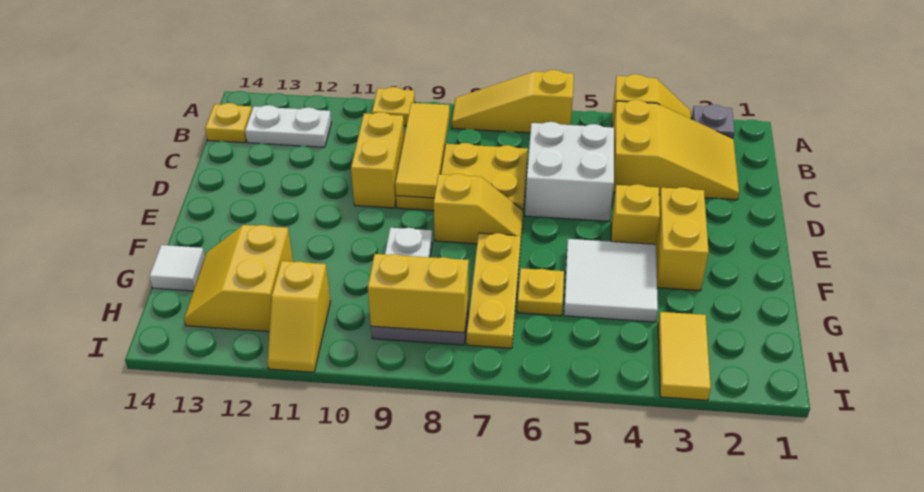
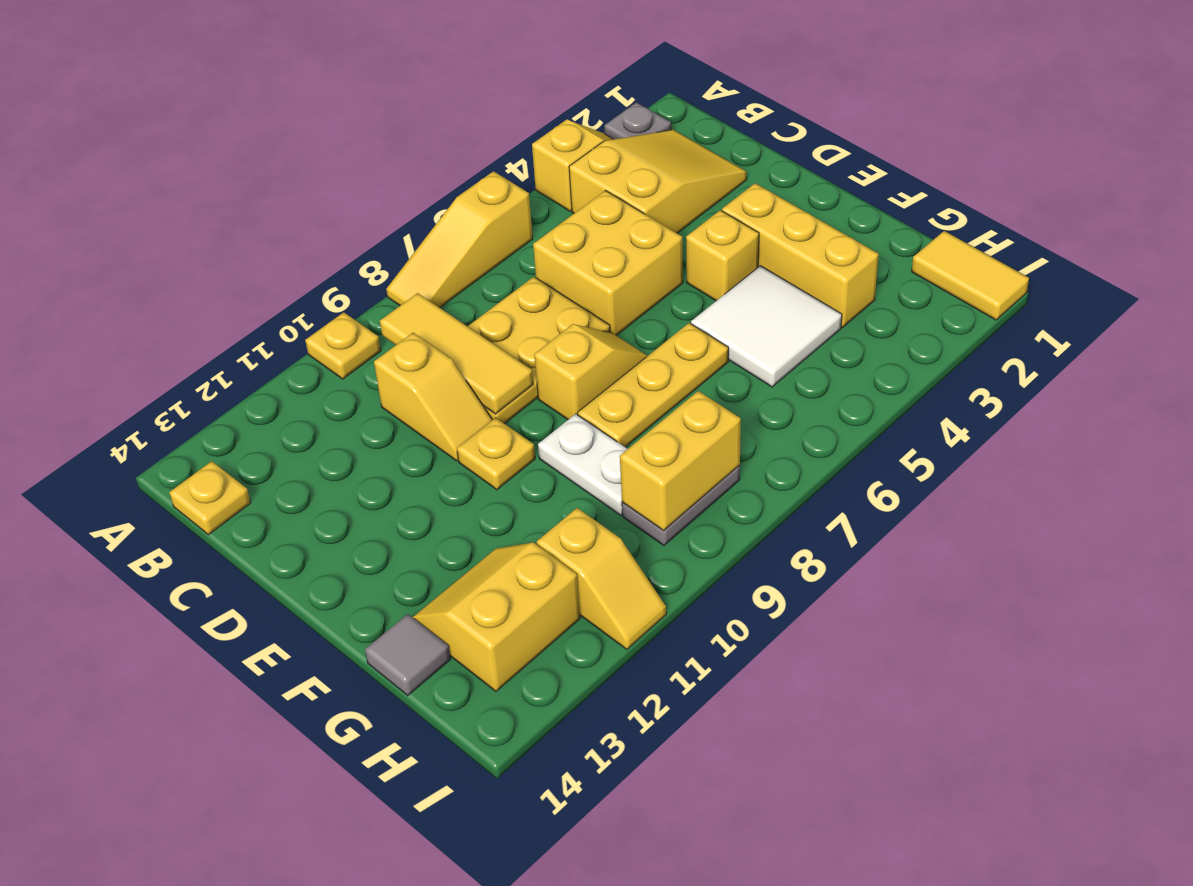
white 1x2 plate [245,105,331,147] -> none
white 2x2 brick [525,122,614,221] -> yellow 2x2 brick [533,191,683,335]
yellow 1x2 brick [351,112,404,208] -> yellow 1x2 slope [374,333,492,461]
yellow 1x2 brick [656,187,709,291] -> yellow 1x3 brick [722,183,879,327]
yellow 1x3 plate [467,233,521,348] -> yellow 1x3 plate turned to [578,323,728,447]
yellow 1x1 plate [517,268,564,316] -> yellow 1x1 plate moved to [457,418,535,490]
yellow 2x2 slope [184,225,293,332] -> yellow 2x2 slope turned to [413,542,580,691]
white 1x1 tile [149,245,205,291] -> grey 1x1 tile [365,614,450,695]
yellow 1x2 tile [658,312,711,400] -> yellow 1x2 tile moved to [912,231,1029,320]

